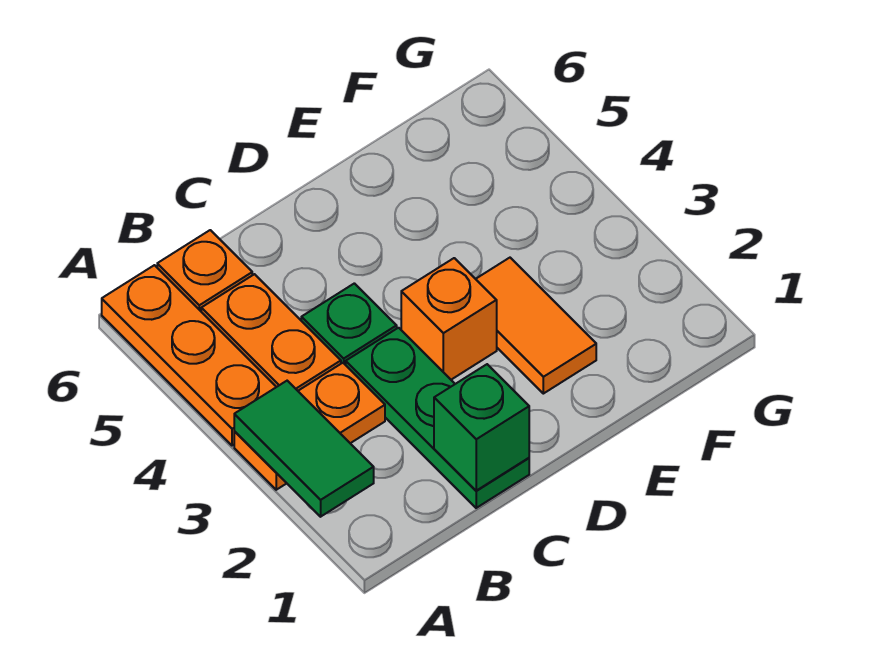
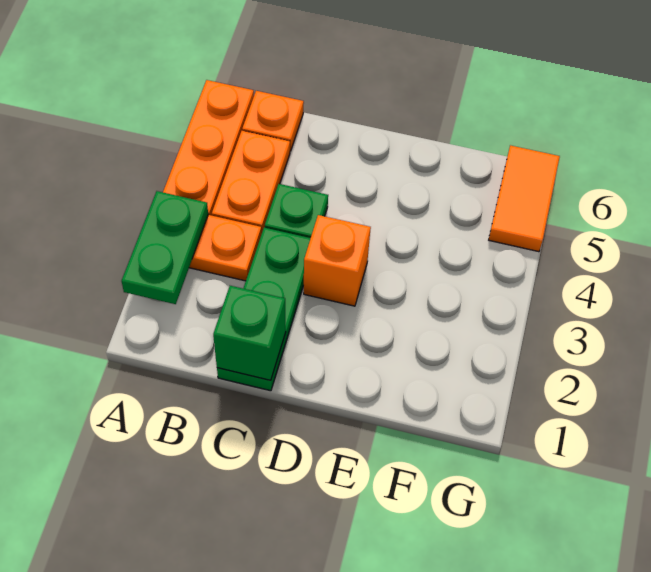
green 1x2 tile [234,381,374,517] -> green 1x2 plate [122,191,208,304]
orange 1x2 tile [476,258,596,394] -> orange 1x2 tile moved to [489,145,560,252]

